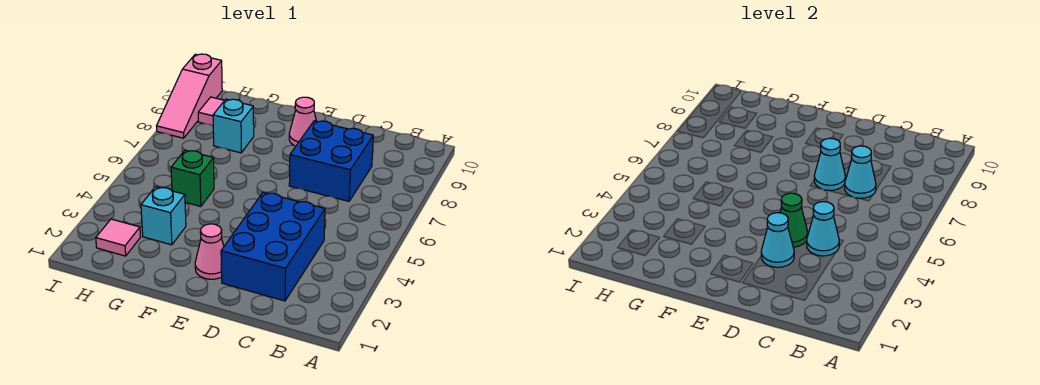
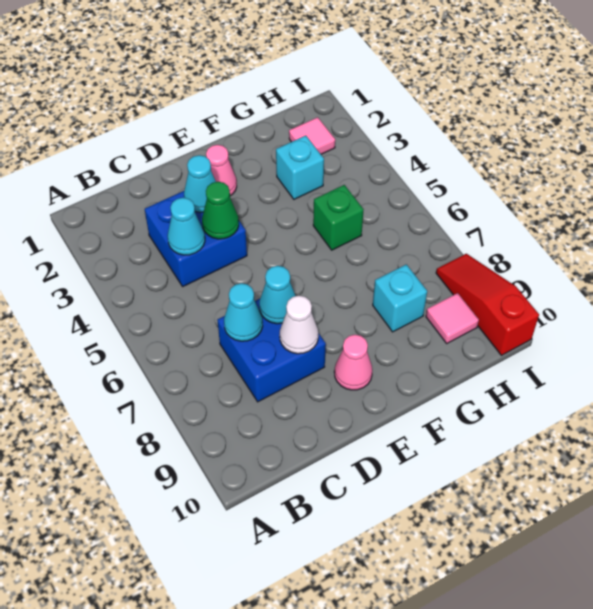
blue 2x3 brick [221,192,325,301] -> blue 2x2 brick [145,191,247,286]
none -> white 1x1 cone [280,296,318,354]
pink 1x3 slope [157,54,222,138] -> red 1x3 slope [436,254,539,355]

